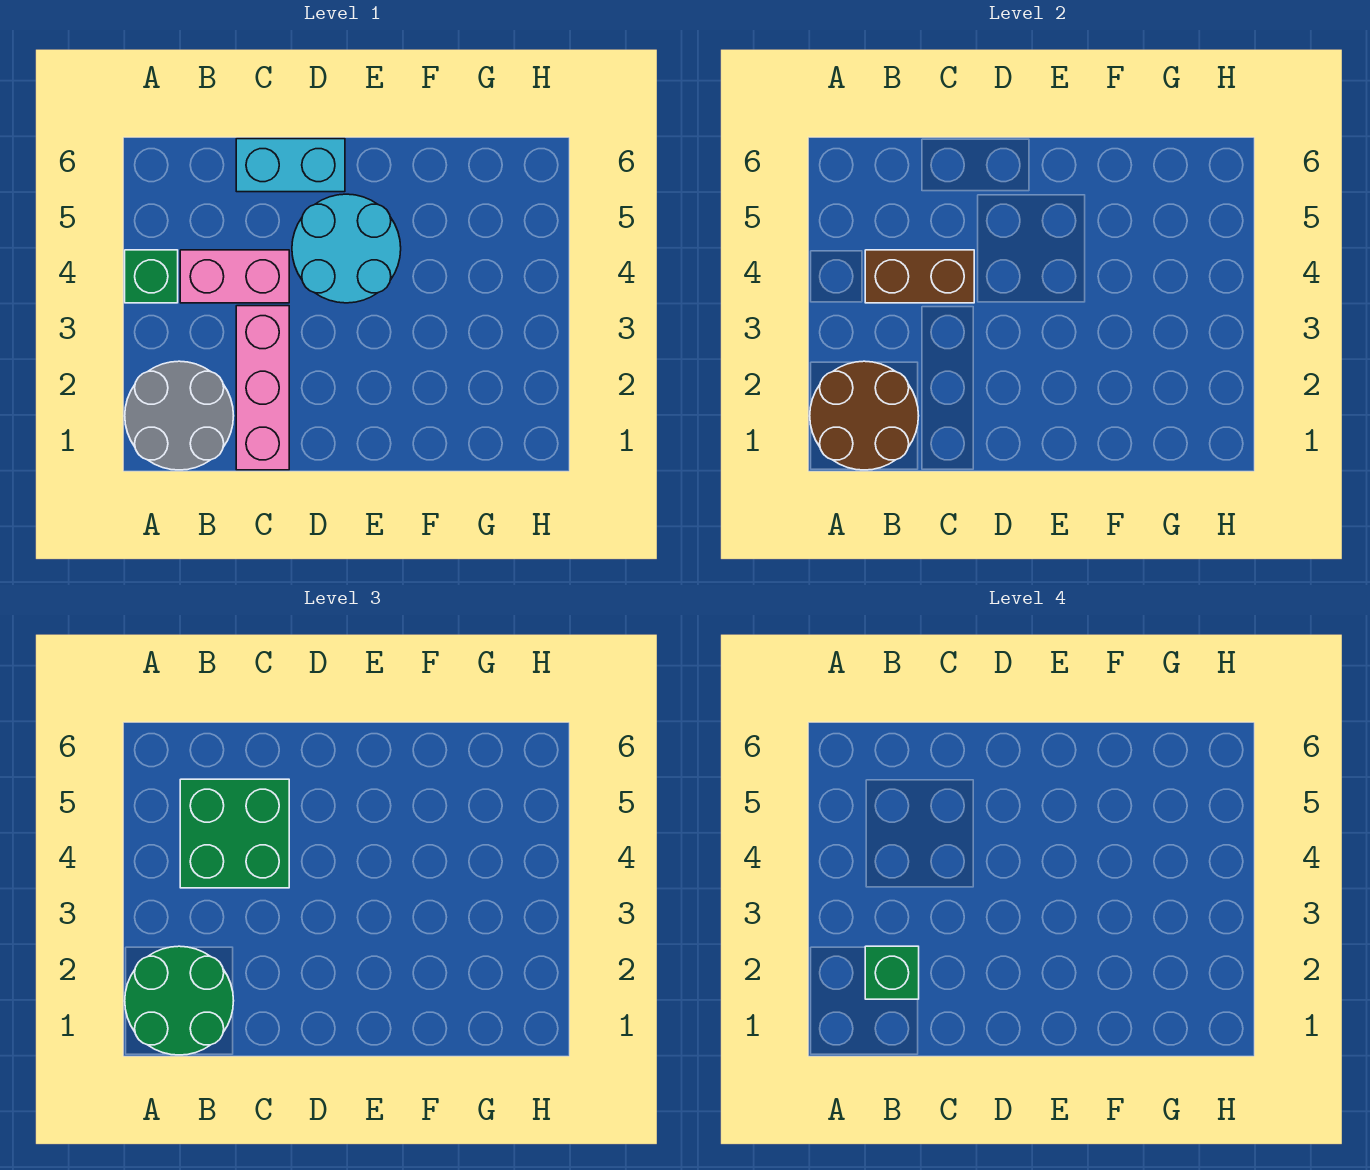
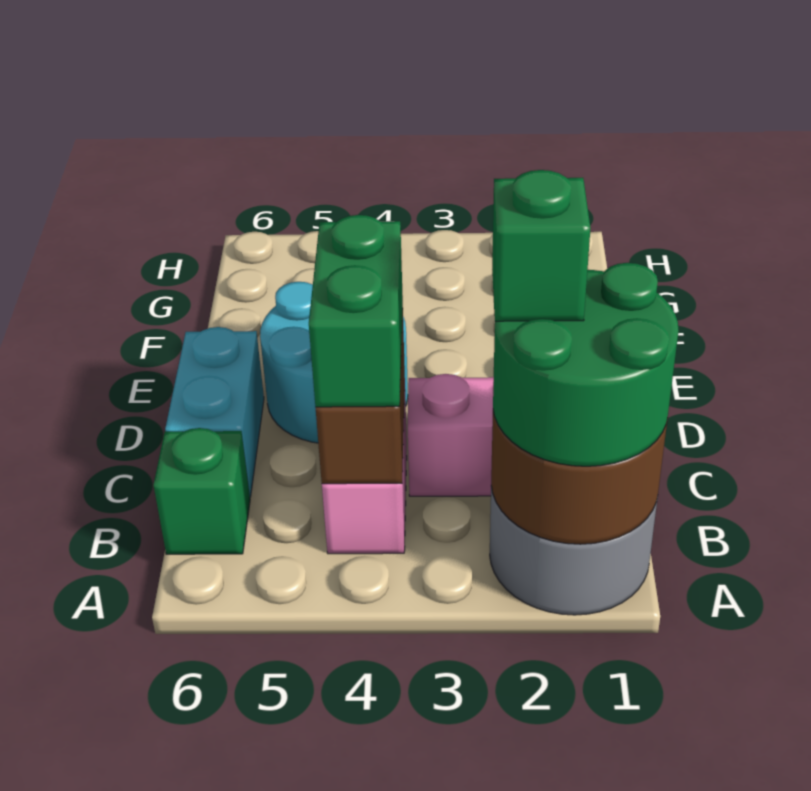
green 1x1 brick [125,250,178,303] -> green 1x1 brick moved to [153,428,250,554]
green 2x2 brick [180,779,289,888] -> green 1x2 brick [309,215,403,407]

